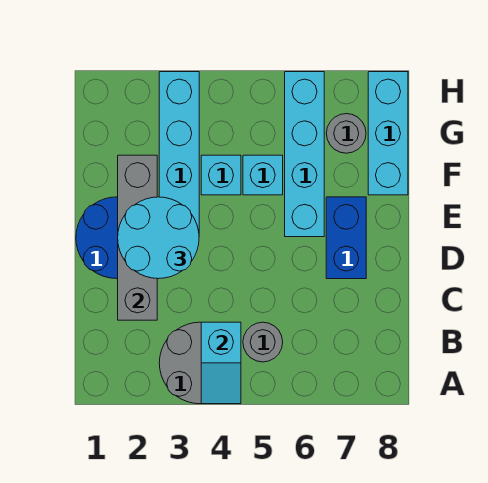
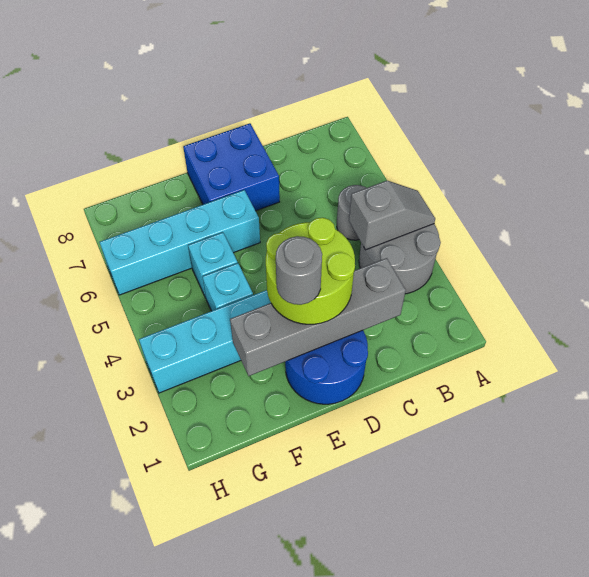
cyan 1x2 slope [201,322,241,404] -> grey 1x2 slope [349,181,435,250]
cyan 2x2 round brick [118,197,199,279] -> lime 2x2 round brick [266,218,355,324]
blue 1x2 brick [326,197,366,279] -> blue 2x2 brick [183,123,280,211]
cyan 1x3 brick [368,72,408,195] -> none
grey 1x1 round brick [326,114,366,153] -> grey 1x1 round brick moved to [276,236,322,305]

